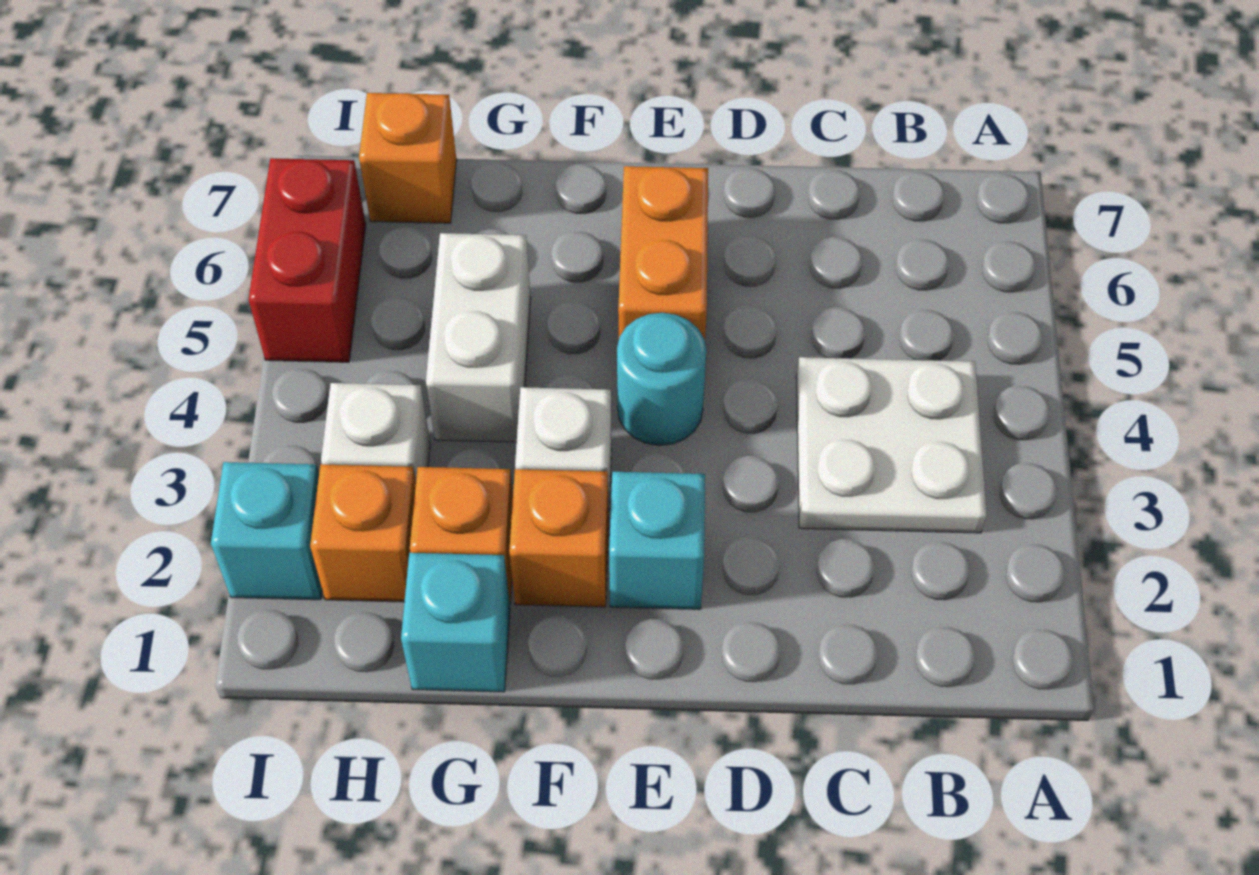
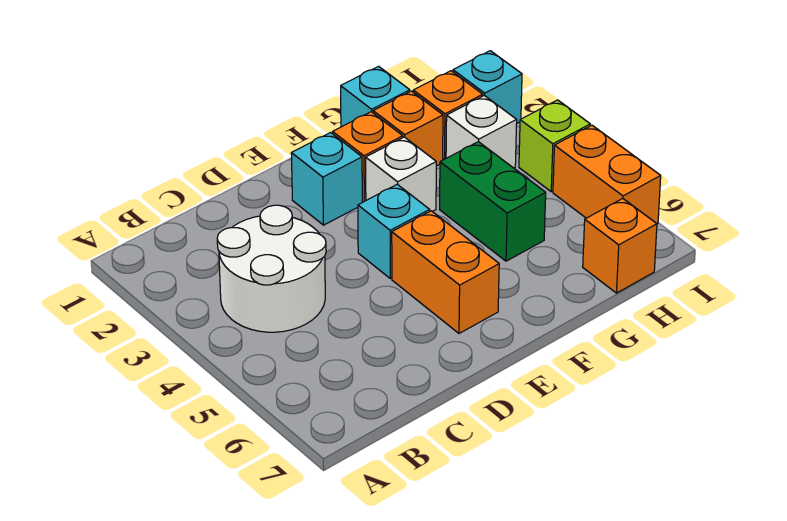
white 2x2 plate [796,357,987,533] -> white 2x2 round brick [217,205,326,332]
cyan 1x1 round brick [617,313,706,446] -> cyan 1x1 brick [358,184,430,278]
white 1x2 brick [426,233,531,442] -> green 1x2 brick [440,142,546,261]
none -> lime 1x1 brick [519,100,590,192]
red 1x2 brick [249,158,366,362] -> orange 1x2 brick [553,125,661,224]

